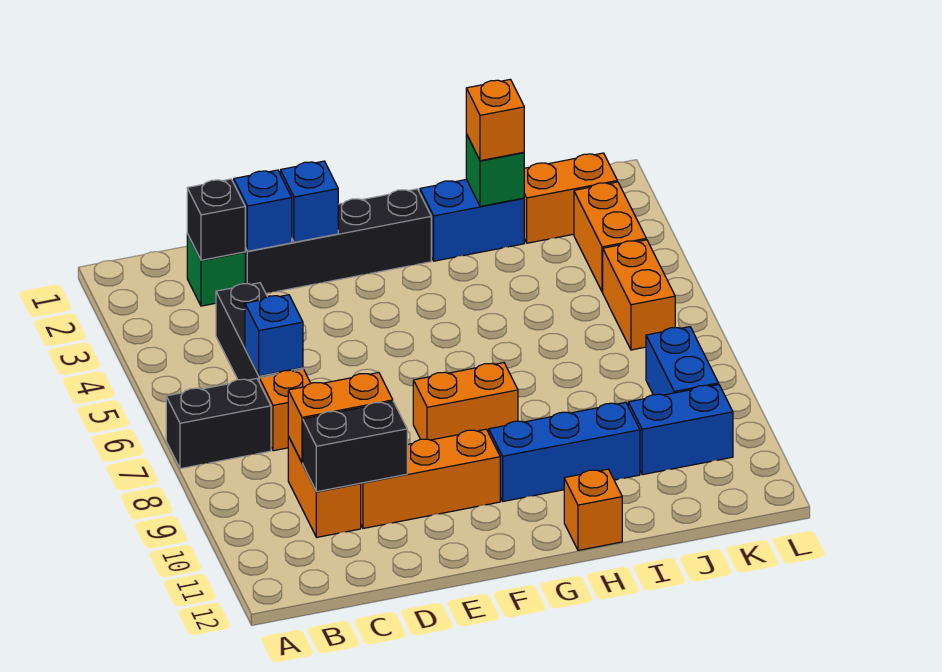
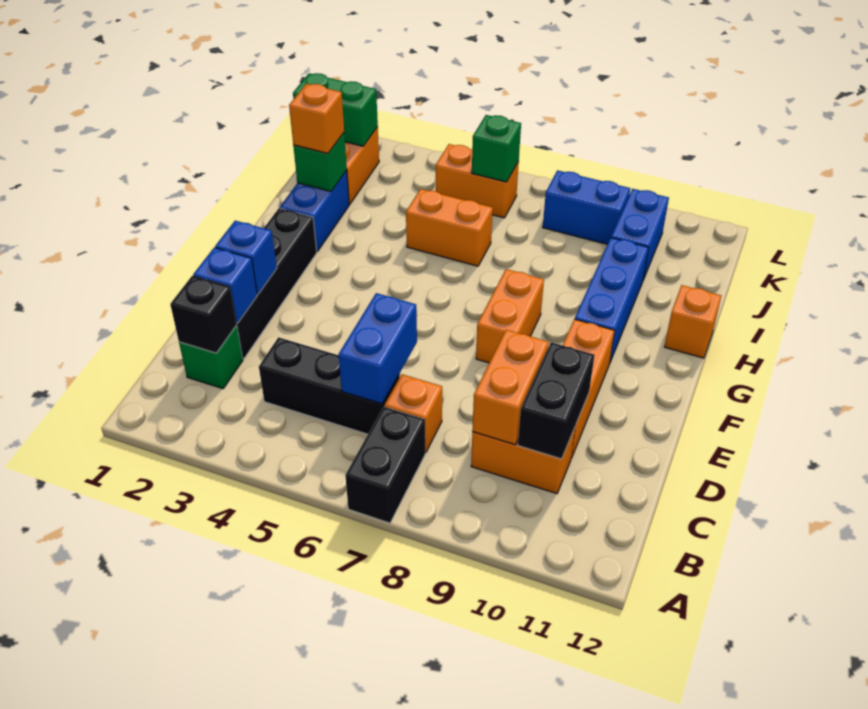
blue 1x1 brick [245,295,303,376] -> blue 1x2 brick [338,293,417,404]
none -> green 1x2 brick [293,73,378,146]
orange 1x2 brick [574,182,646,292] -> orange 1x2 brick moved to [406,189,493,266]
none -> green 1x1 brick [472,115,521,182]

